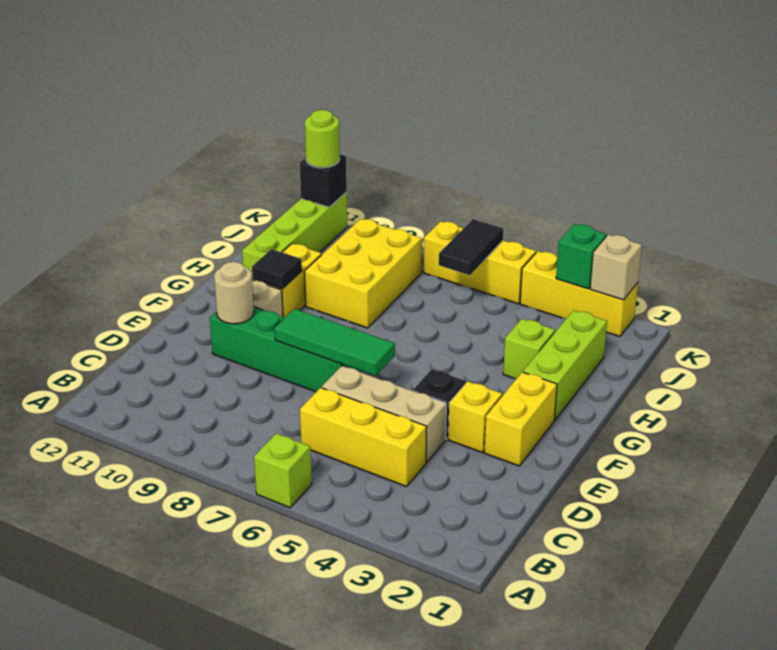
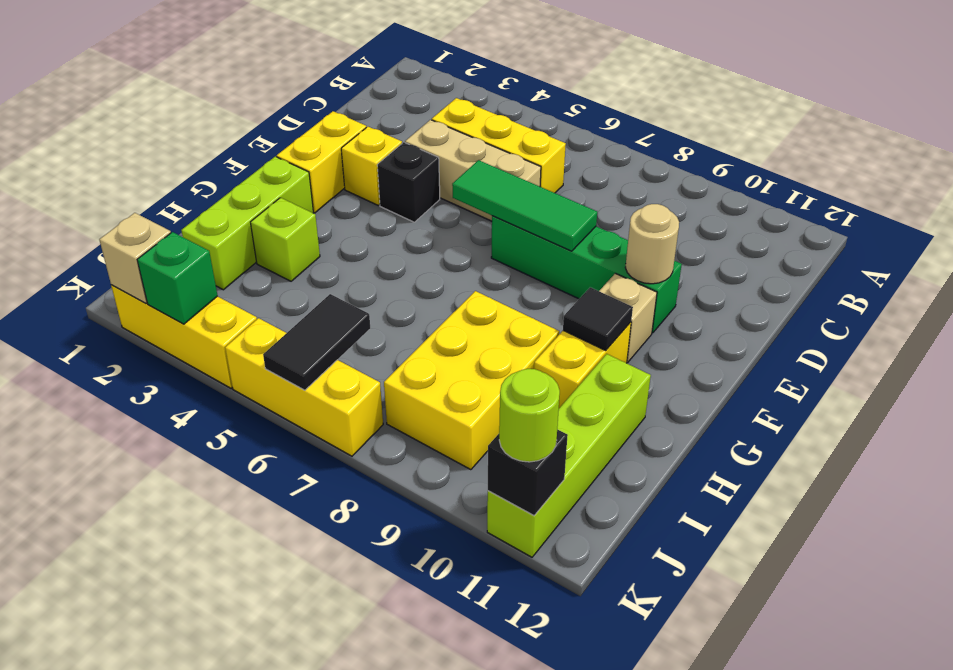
lime 1x1 brick [254,433,312,508] -> none

